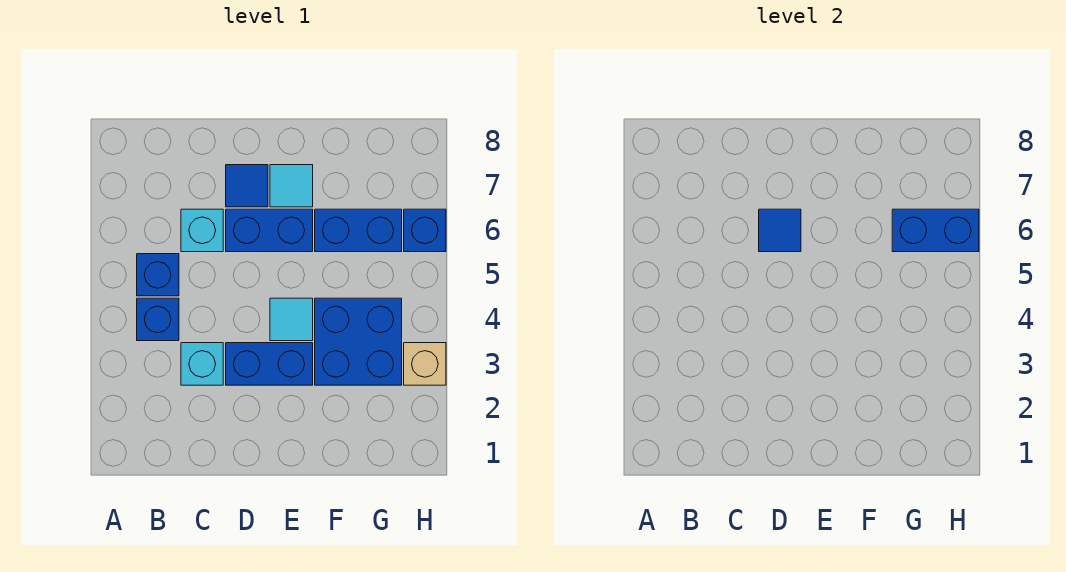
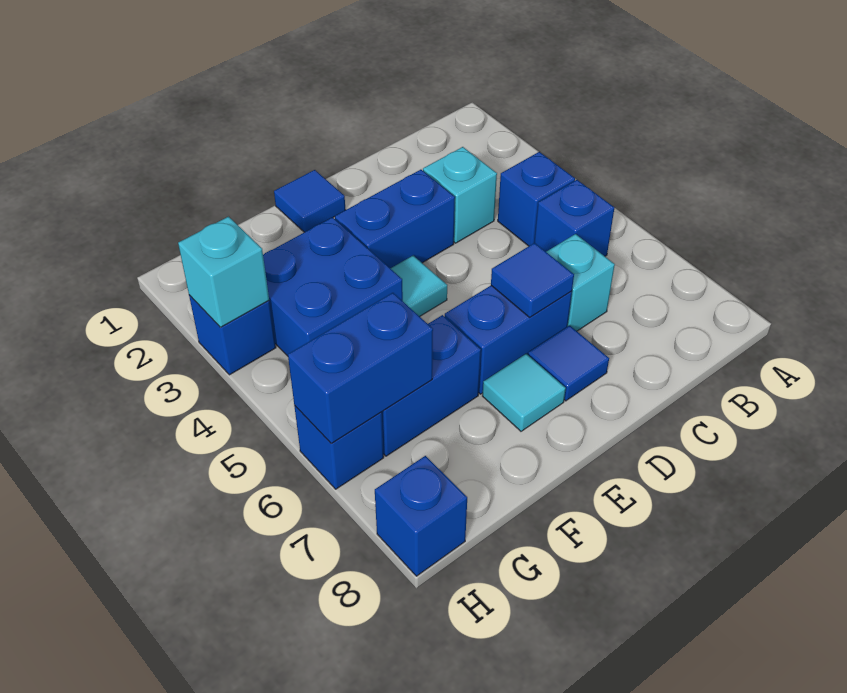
none -> blue 1x1 tile [274,170,345,232]
tan 1x1 brick [404,343,446,385] -> blue 1x1 brick [189,295,276,375]
none -> cyan 1x1 brick [178,217,269,327]
none -> blue 1x1 brick [375,456,467,576]

